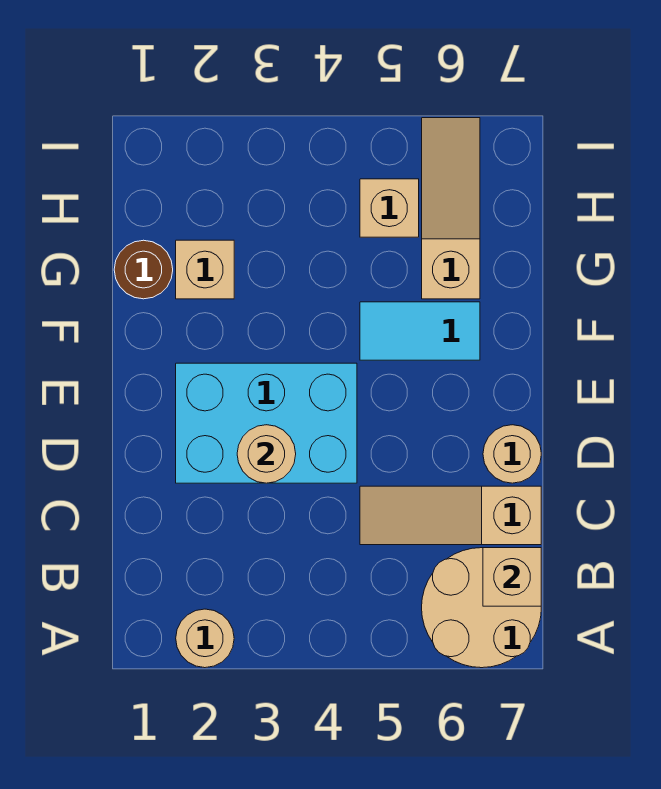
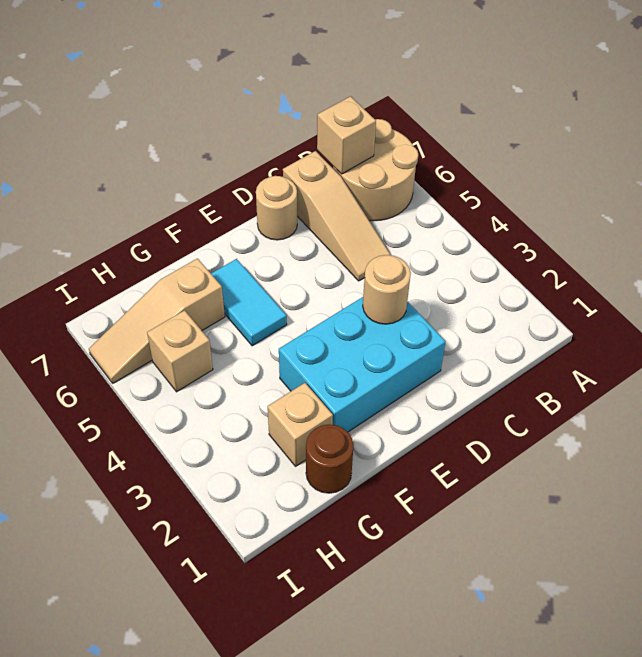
tan 1x1 round brick [176,609,234,668] -> none
cyan 2x3 brick [176,363,357,483] -> cyan 2x3 brick turned to [279,297,446,432]

